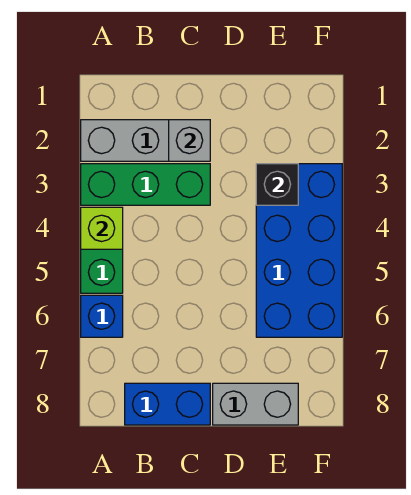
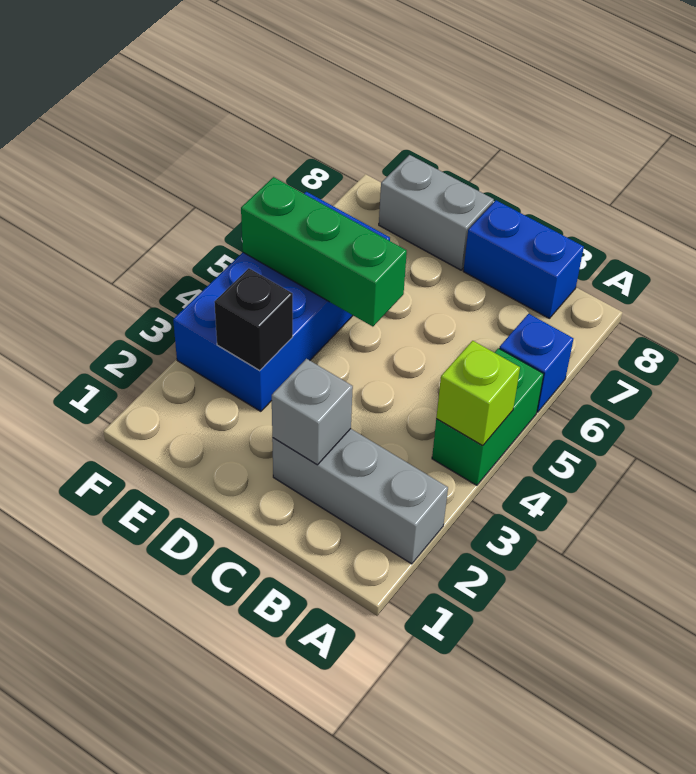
green 1x3 brick [81,164,210,205] -> green 1x3 brick moved to [241,177,407,327]

